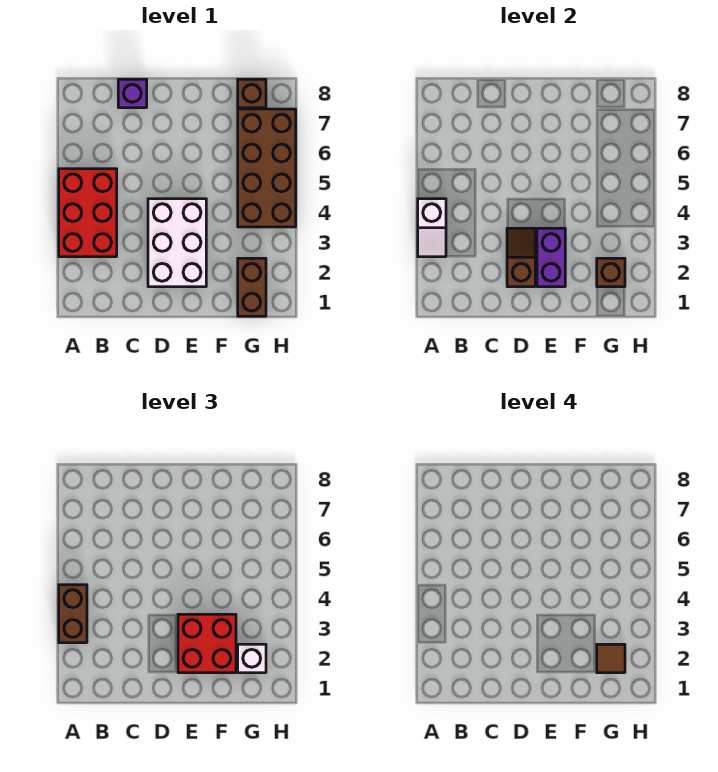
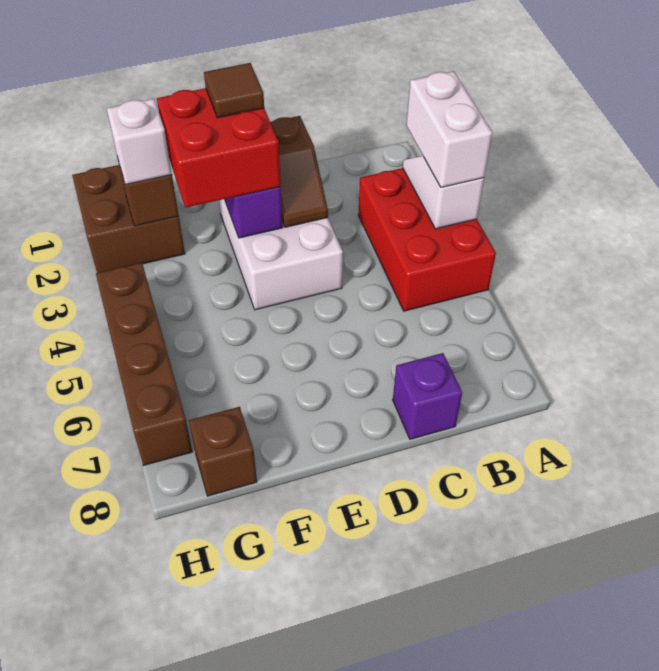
brown 1x2 brick [59,585,87,643] -> white 1x2 brick [406,71,492,187]
brown 1x2 brick [238,258,266,316] -> brown 2x2 brick [72,165,185,273]
brown 1x1 tile [597,644,625,673] -> brown 1x1 tile moved to [204,63,264,118]
brown 2x4 brick [238,109,296,227] -> brown 1x4 brick [96,263,192,465]

